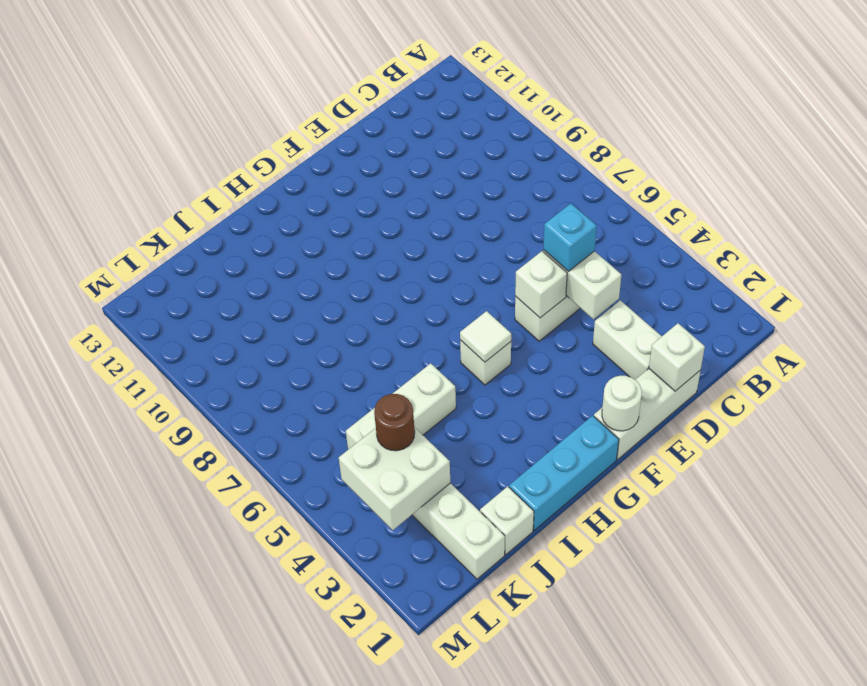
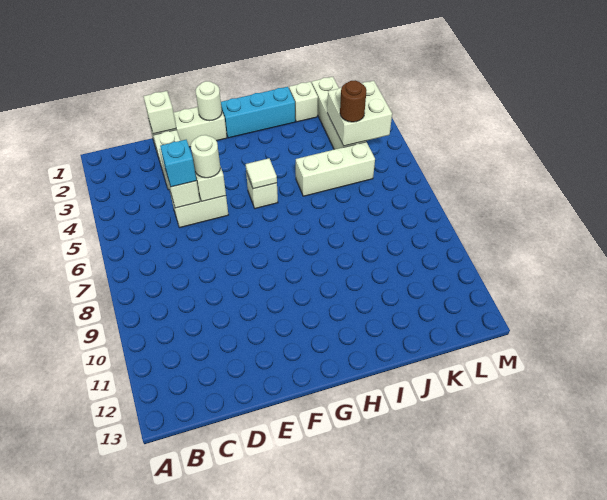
none -> white 1x1 round brick [191,135,220,178]

